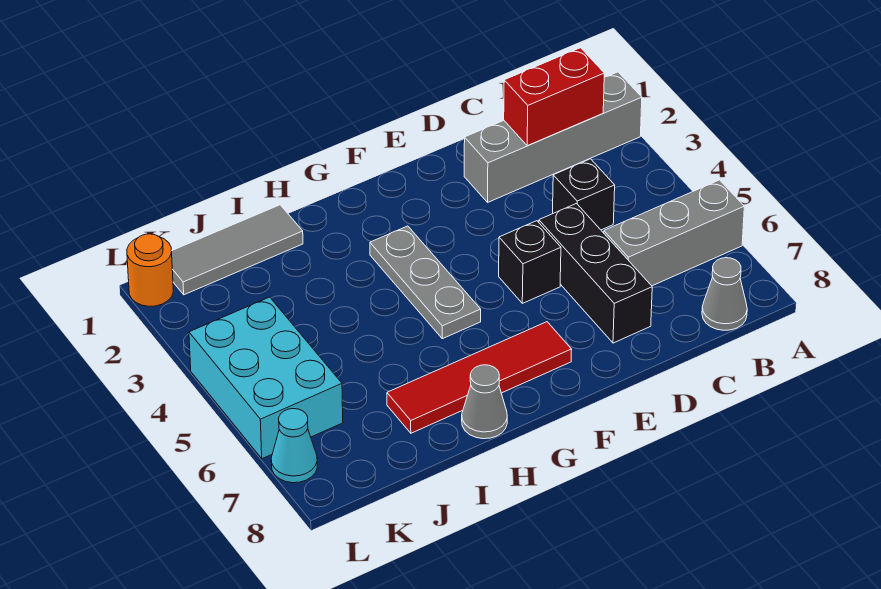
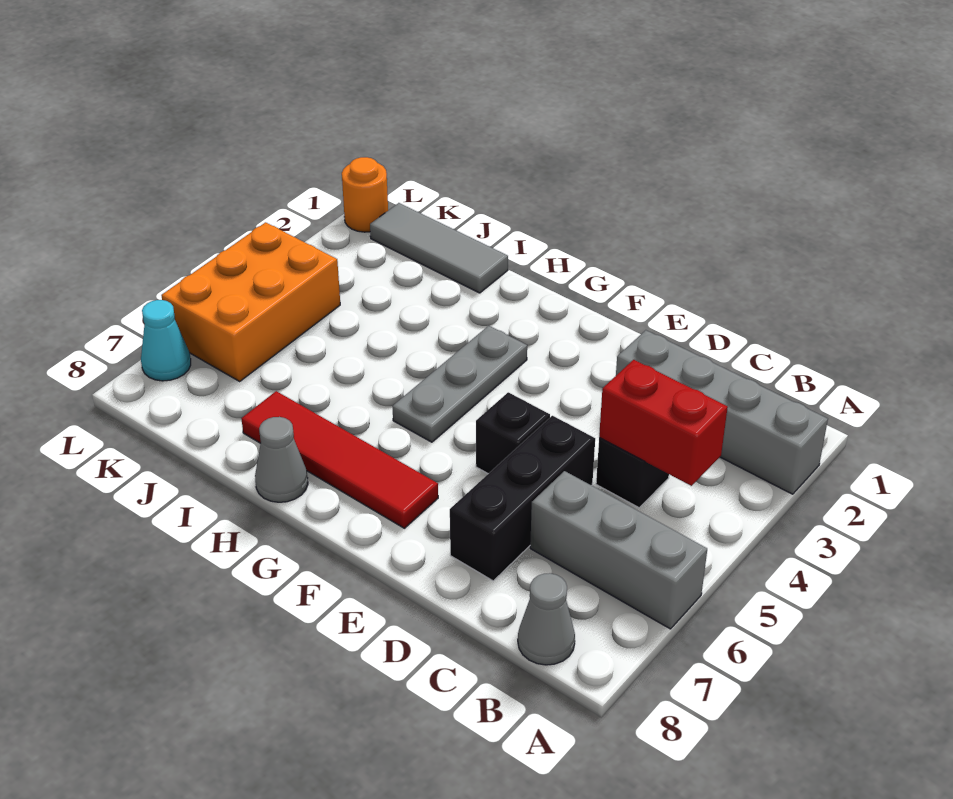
red 1x2 brick [504,48,604,146] -> red 1x2 brick moved to [599,360,728,486]
cyan 2x3 brick [189,297,343,459] -> orange 2x3 brick [161,222,340,381]

